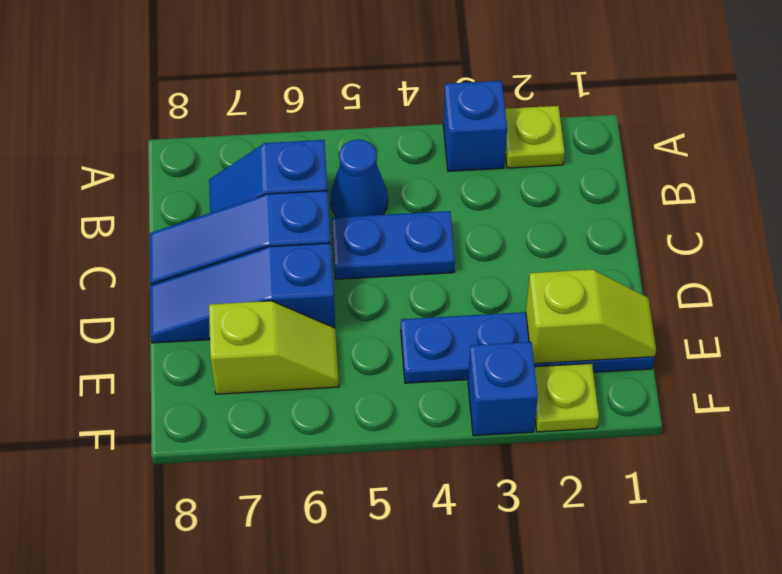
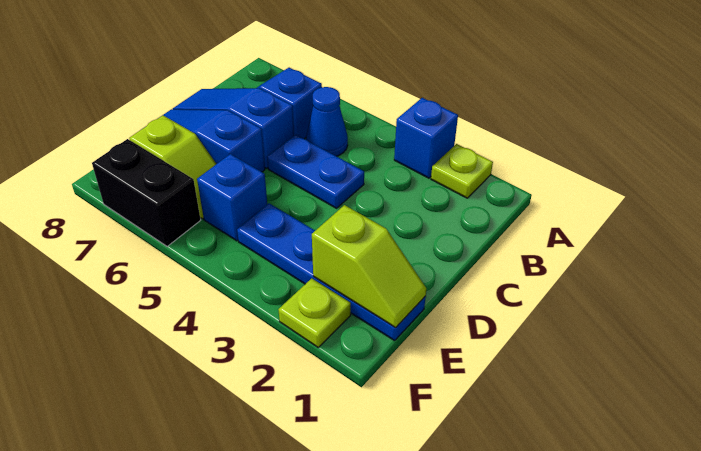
blue 1x1 brick [468,342,538,436] -> blue 1x1 brick moved to [197,154,267,241]
none -> black 1x2 brick [92,139,201,246]

